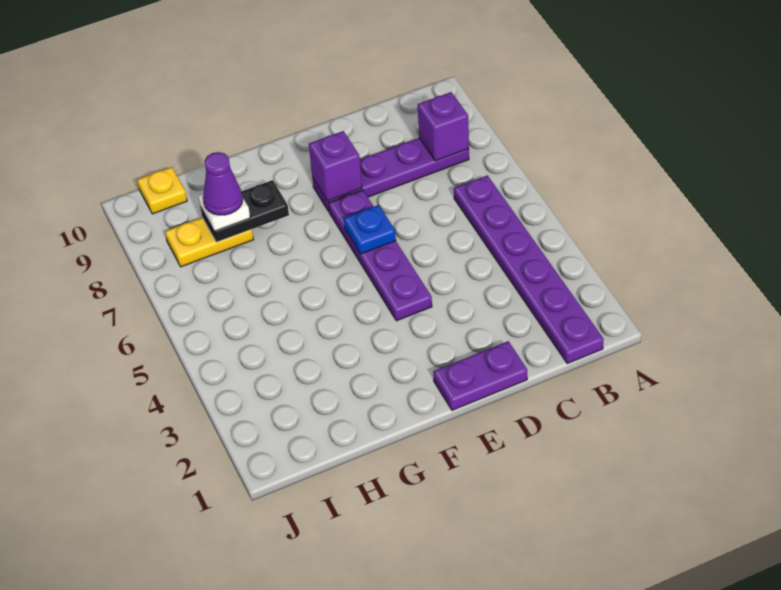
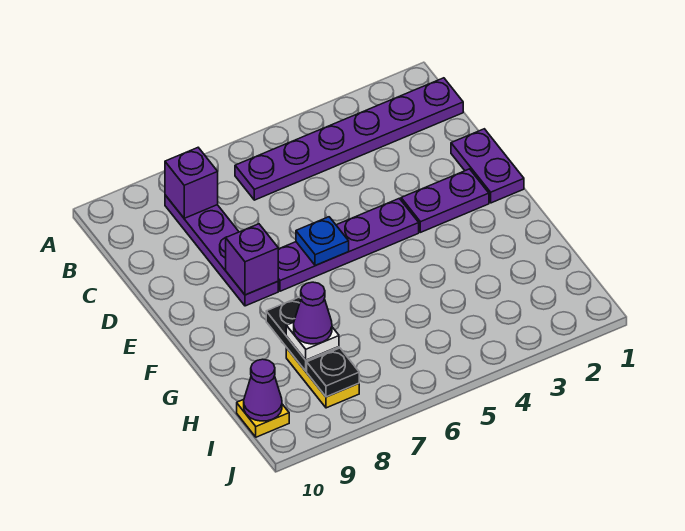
none -> purple 1x2 plate [401,169,489,232]
none -> black 1x1 plate [307,348,359,397]
none -> purple 1x1 cone [244,359,282,421]

